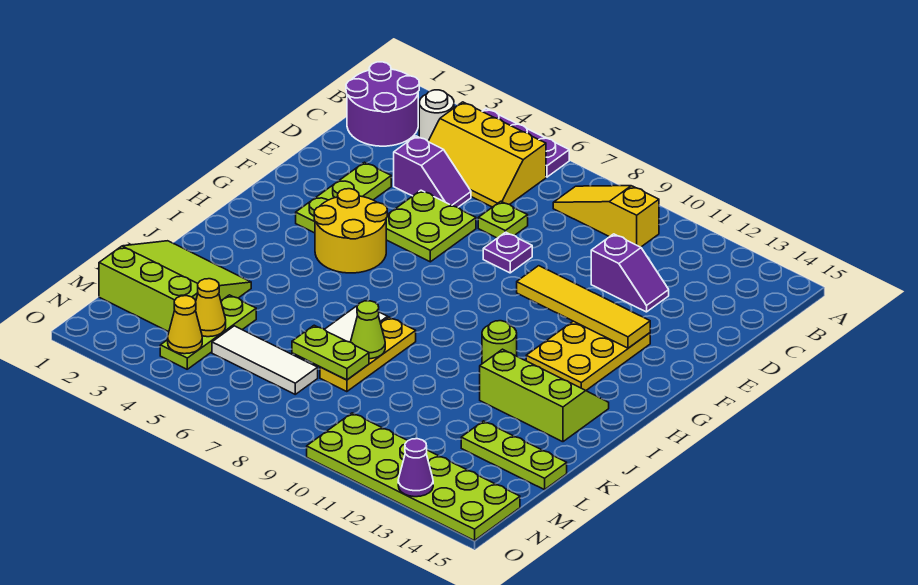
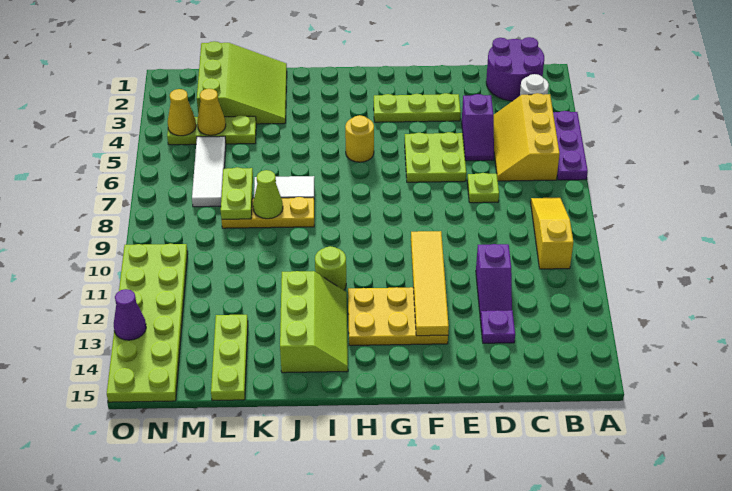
purple 1x1 plate [483,232,532,273] -> purple 1x1 plate moved to [480,310,515,343]
yellow 2x2 round brick [314,189,387,273] -> yellow 1x1 round brick [345,115,374,162]

